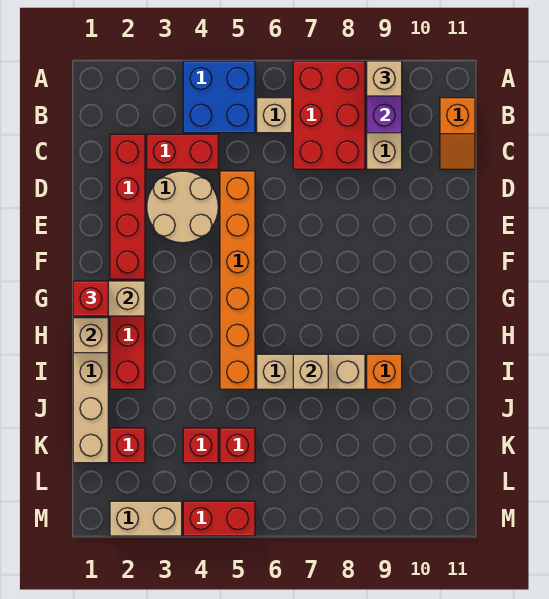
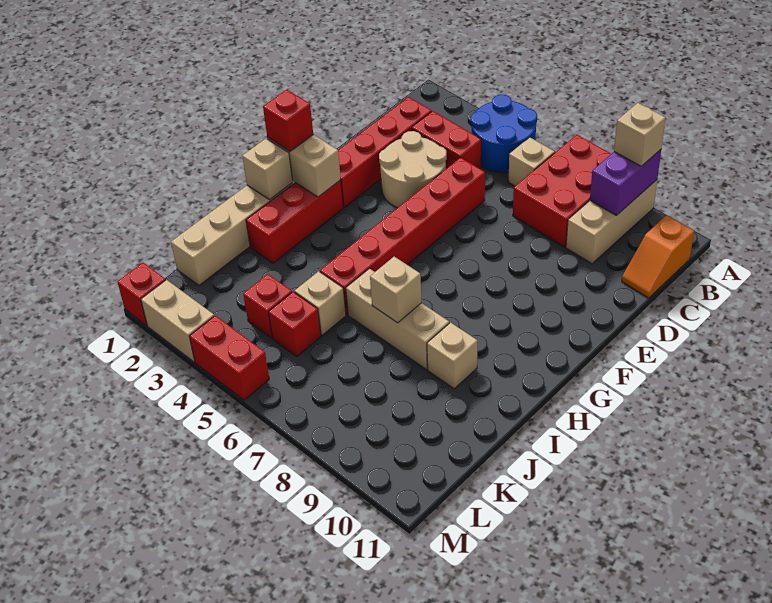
blue 2x2 brick [183,61,255,133] -> blue 2x2 round brick [471,95,537,172]
orange 1x6 brick [220,171,255,389] -> red 1x6 brick [320,157,485,315]
orange 1x1 brick [367,354,402,389] -> tan 1x1 brick [427,323,477,389]
none -> tan 1x1 brick [295,271,346,335]
red 1x1 brick [110,428,145,463] -> red 1x1 brick moved to [117,263,166,326]

